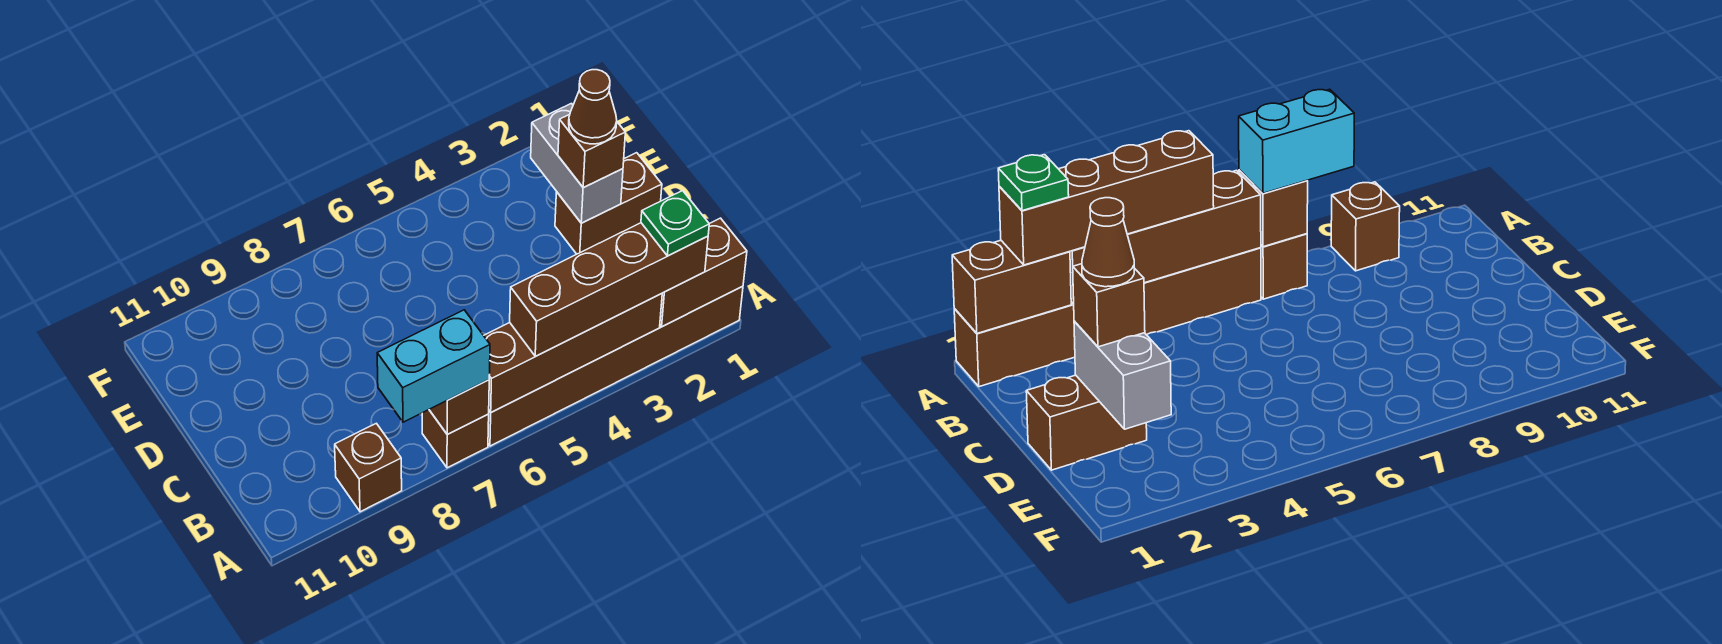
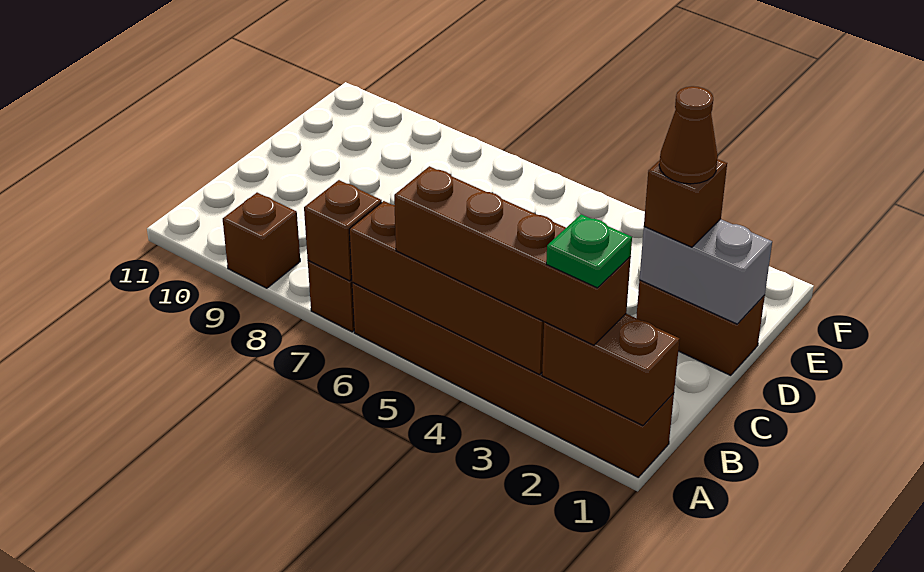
cyan 1x2 brick [377,310,490,422] -> none
grey 1x2 brick [531,104,623,223] -> grey 1x2 brick turned to [639,219,772,324]

